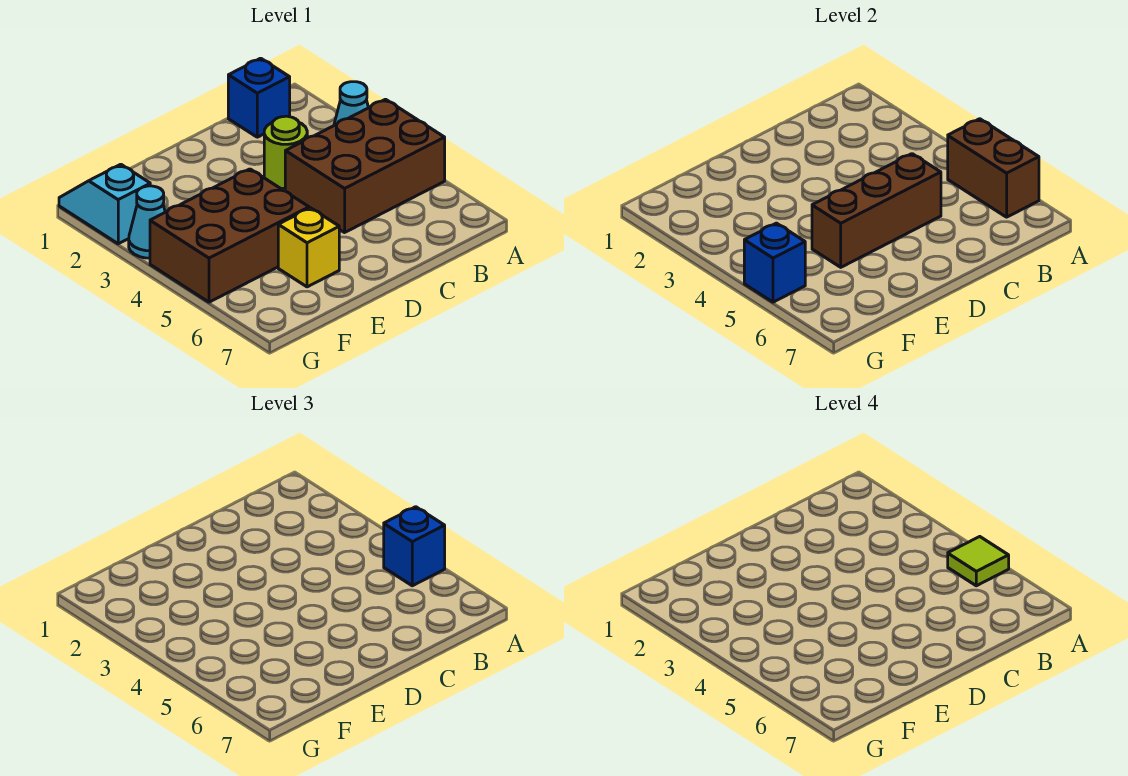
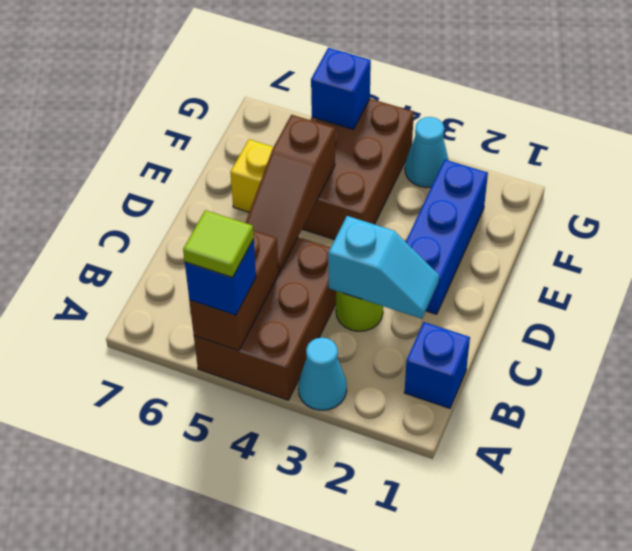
brown 1x2 brick [948,119,1039,217] -> brown 1x2 brick turned to [189,230,279,351]
brown 1x3 brick [812,154,941,267] -> brown 1x3 slope [246,115,335,272]
none -> blue 1x3 brick [406,160,488,314]
cyan 1x2 slope [59,164,150,244] -> cyan 1x2 slope moved to [328,216,439,319]

